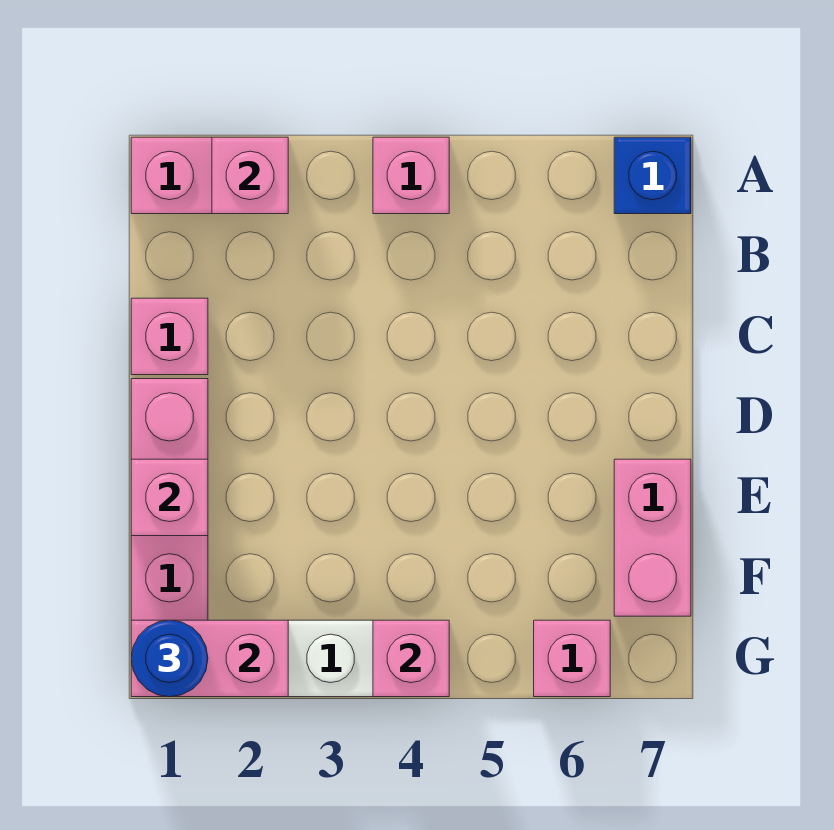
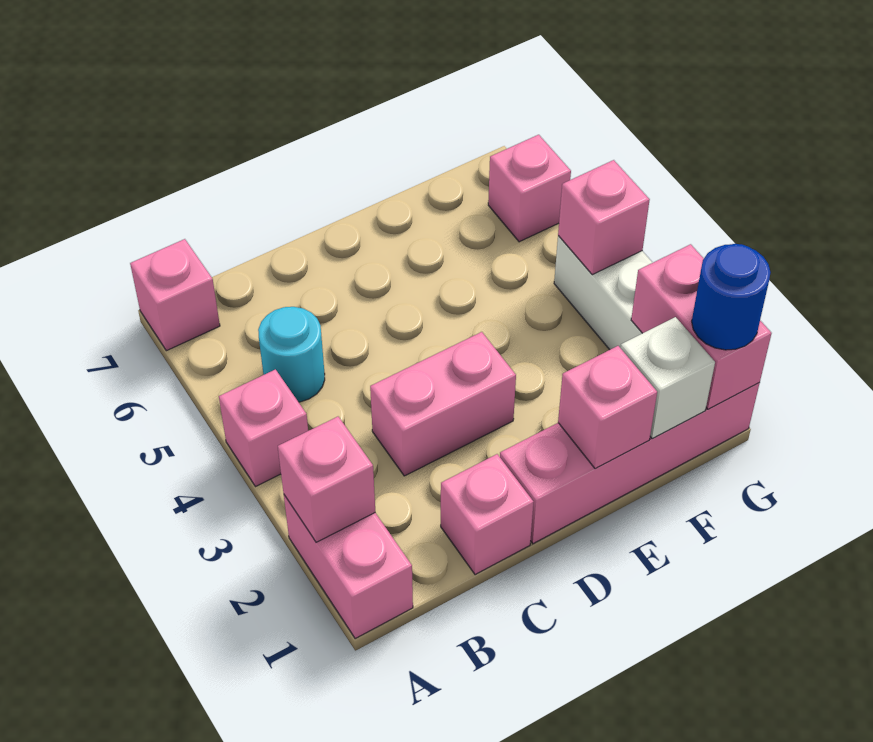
blue 1x1 brick [614,137,691,214] -> pink 1x1 brick [130,239,220,351]
none -> cyan 1x1 round brick [258,307,325,402]
pink 1x2 brick [614,459,691,616] -> pink 1x2 brick moved to [370,332,516,476]
none -> white 1x1 brick [621,317,715,438]

